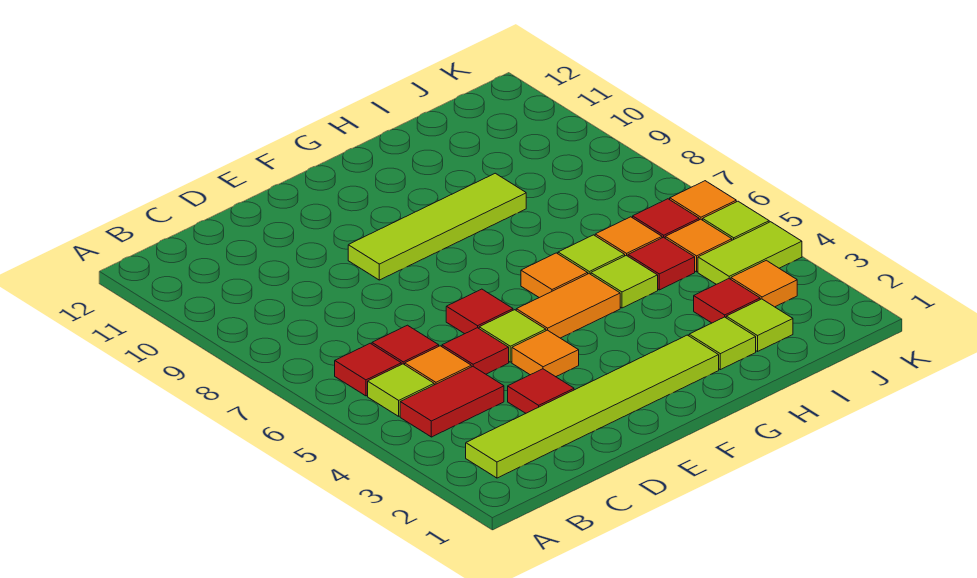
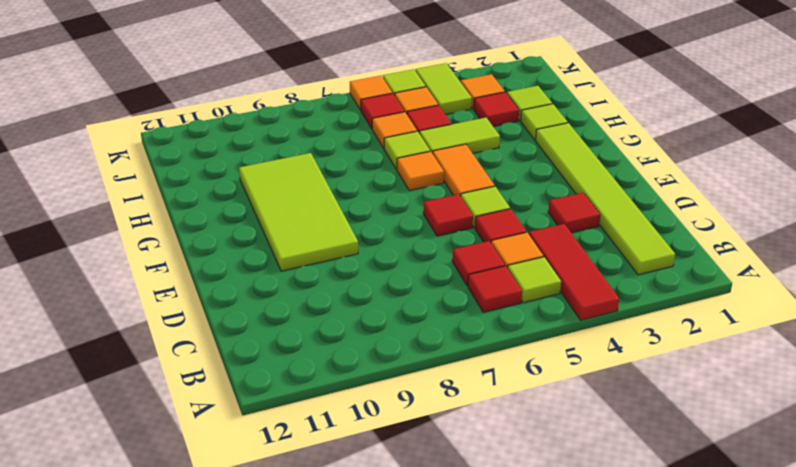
red 1x2 tile [400,367,504,437] -> red 1x3 tile [529,224,619,320]
orange 1x1 tile [512,330,579,377] -> none
lime 1x4 tile [348,173,526,280] -> lime 2x4 tile [239,153,358,271]
lime 1x1 tile [591,255,658,308] -> lime 1x2 tile [419,118,500,153]

